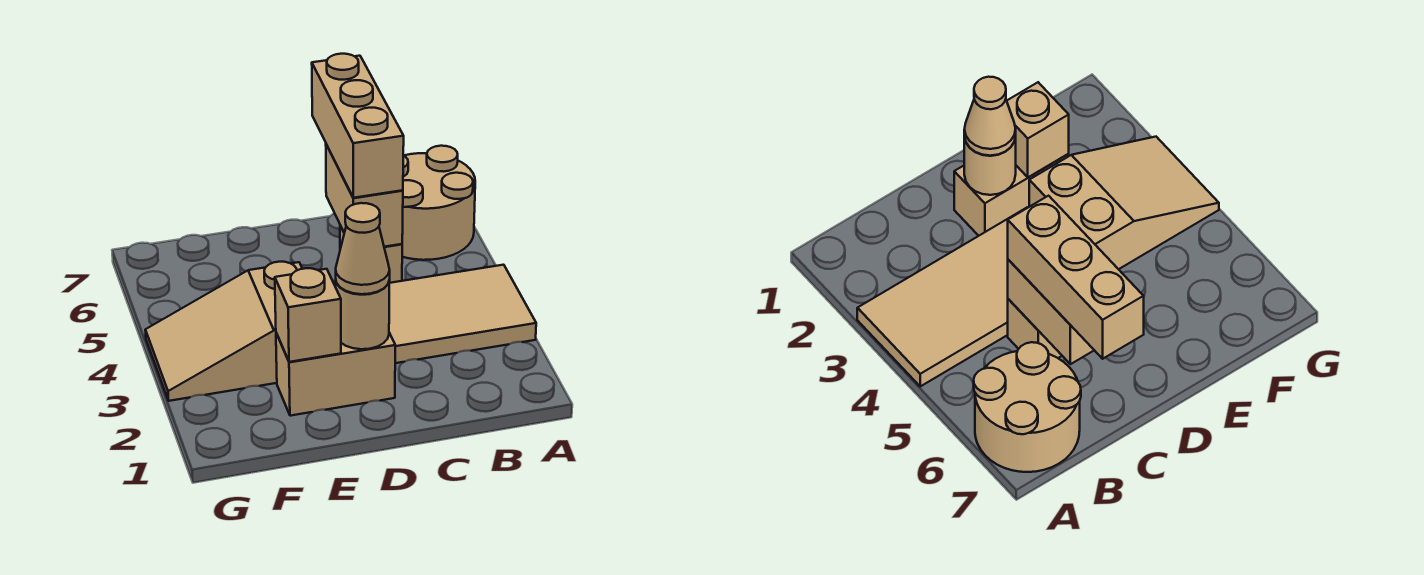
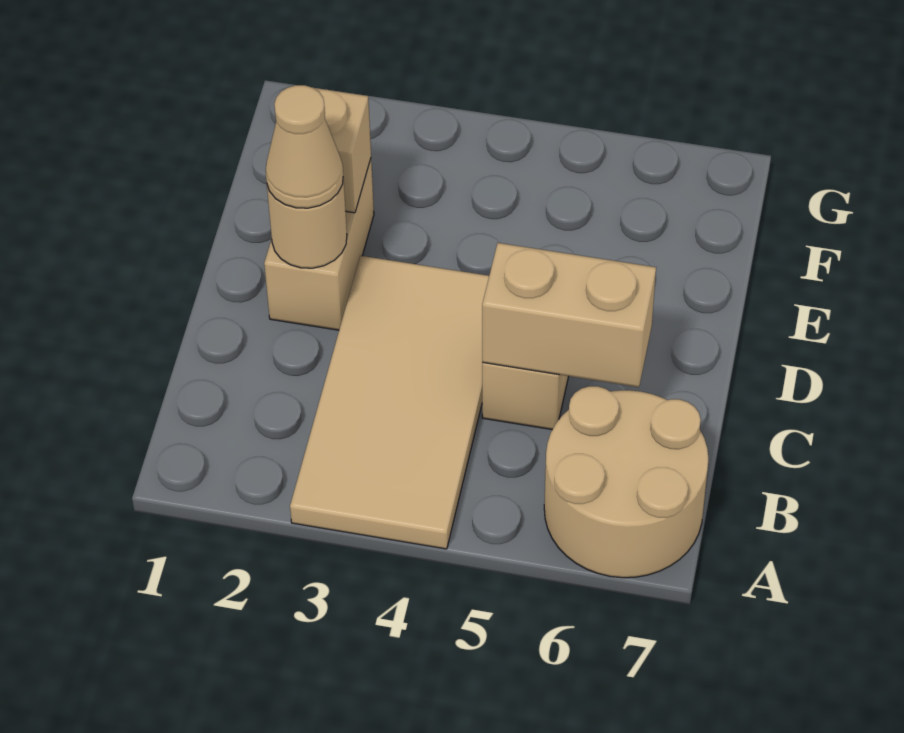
tan 1x3 brick [312,54,404,198] -> none
tan 2x3 slope [145,262,302,401] -> none

